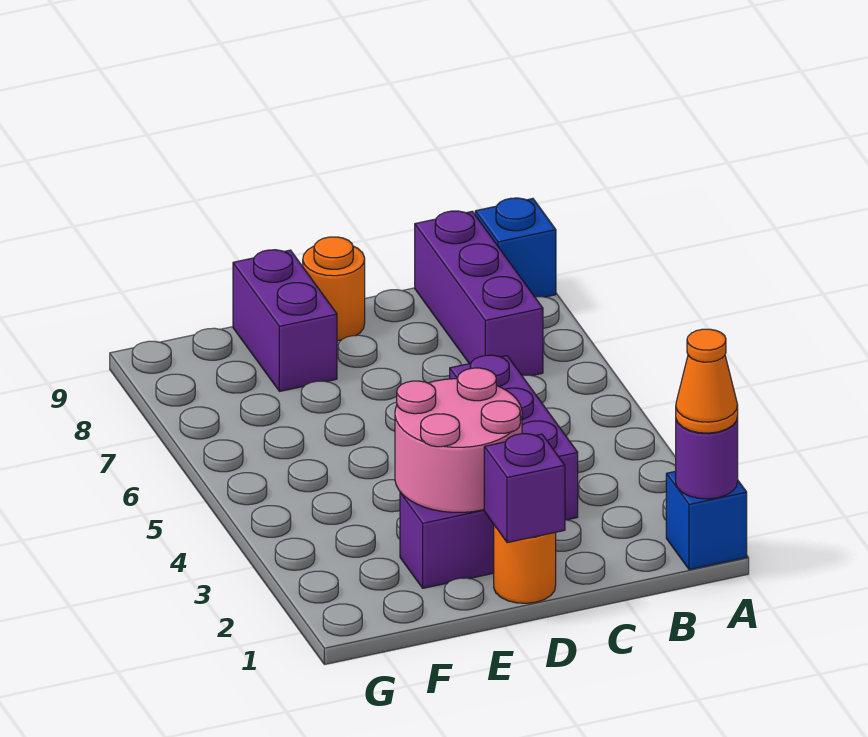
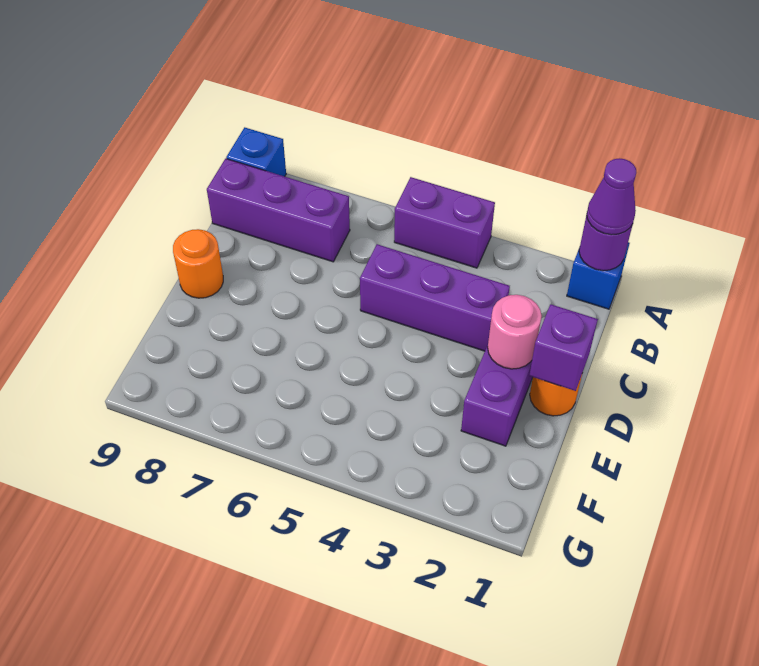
orange 1x1 cone [676,329,738,433] -> purple 1x1 cone [587,158,636,235]
pink 2x2 round brick [395,368,522,512] -> pink 1x1 round brick [488,295,542,369]
purple 1x2 brick [233,250,337,391] -> purple 1x2 brick moved to [394,177,495,268]

